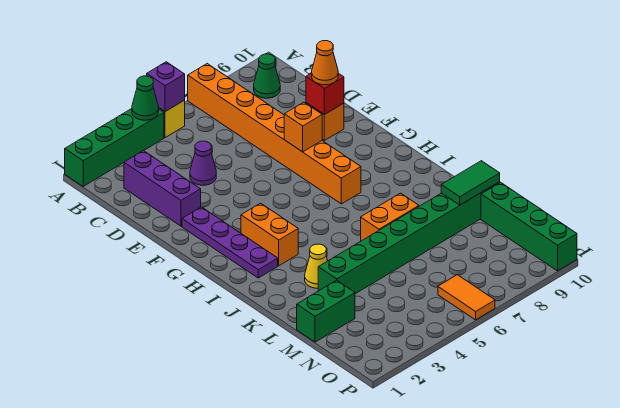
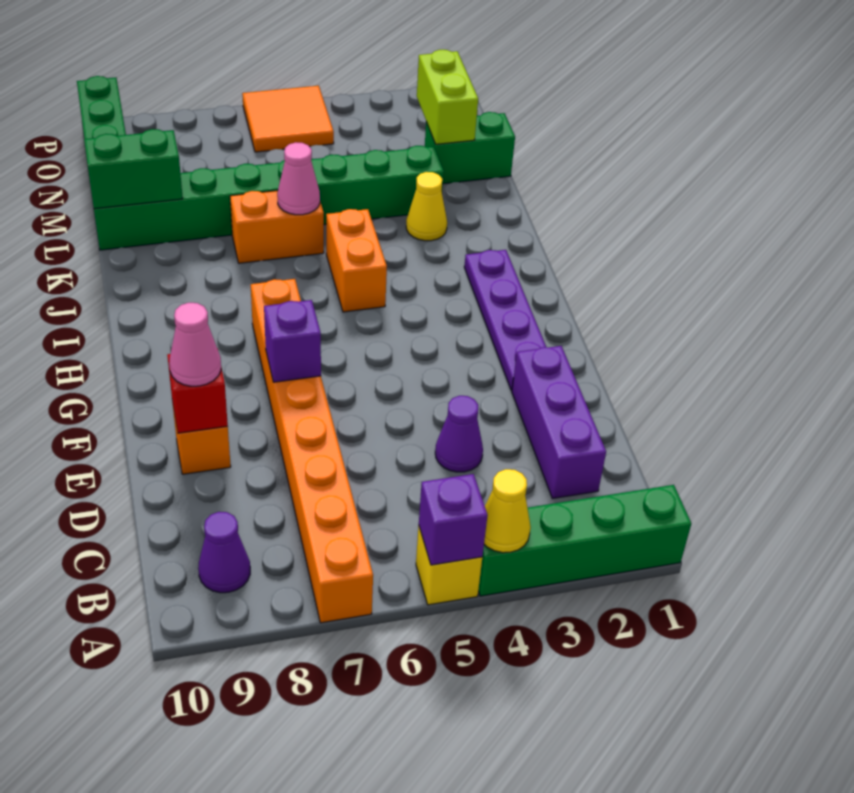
green 1x1 cone [132,76,159,120] -> yellow 1x1 cone [484,469,531,553]
green 1x1 cone [254,54,280,98] -> purple 1x1 cone [198,512,250,593]
orange 1x1 cone [312,41,338,85] -> pink 1x1 cone [169,303,221,386]
orange 1x1 brick [284,102,322,152] -> purple 1x1 brick [264,300,321,382]
orange 1x2 brick [241,203,298,266] -> orange 1x2 brick moved to [326,209,387,312]
none -> pink 1x1 cone [277,142,320,215]
green 1x2 tile [441,161,500,205] -> green 1x2 brick [84,129,183,209]
none -> lime 1x2 brick [417,50,478,144]
orange 1x2 tile [438,275,495,320] -> orange 2x2 tile [242,86,334,152]

